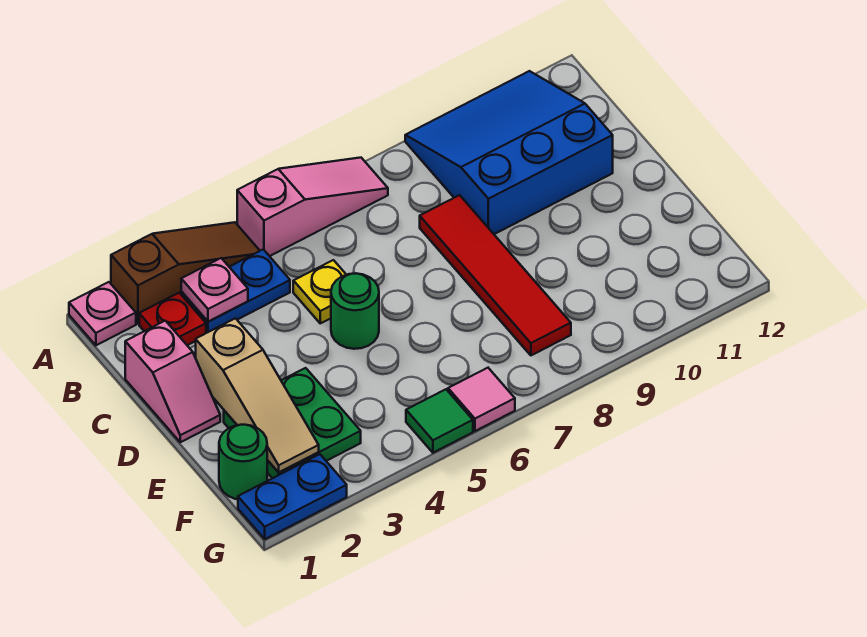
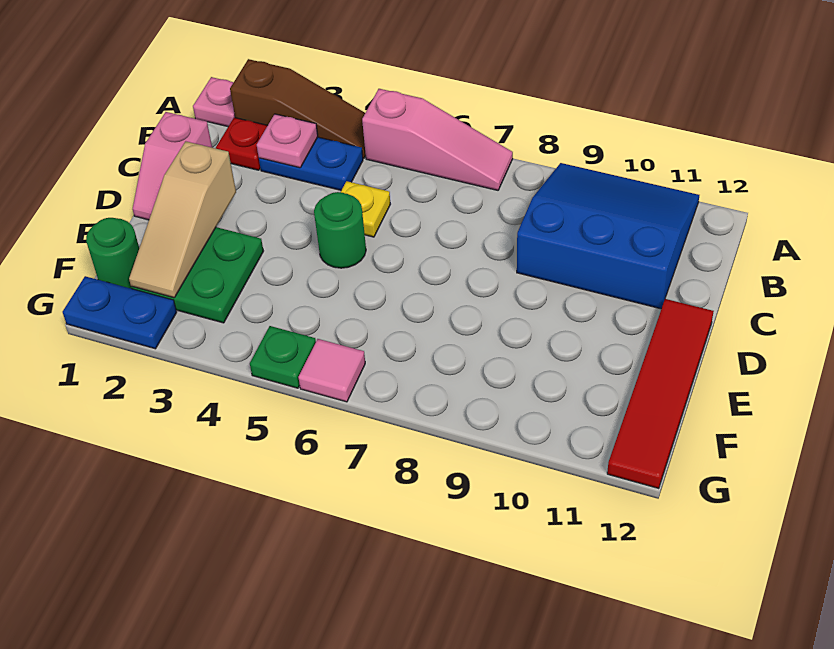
red 1x4 tile [420,195,571,355] -> red 1x4 tile moved to [607,299,714,489]
green 1x1 tile [406,389,473,453] -> green 1x1 plate [250,326,316,388]

